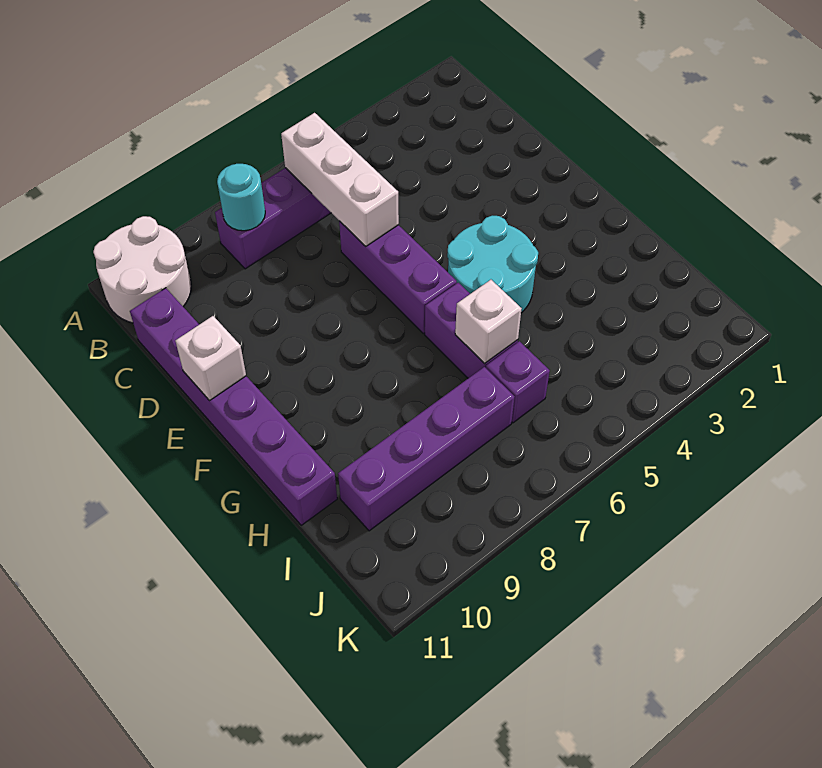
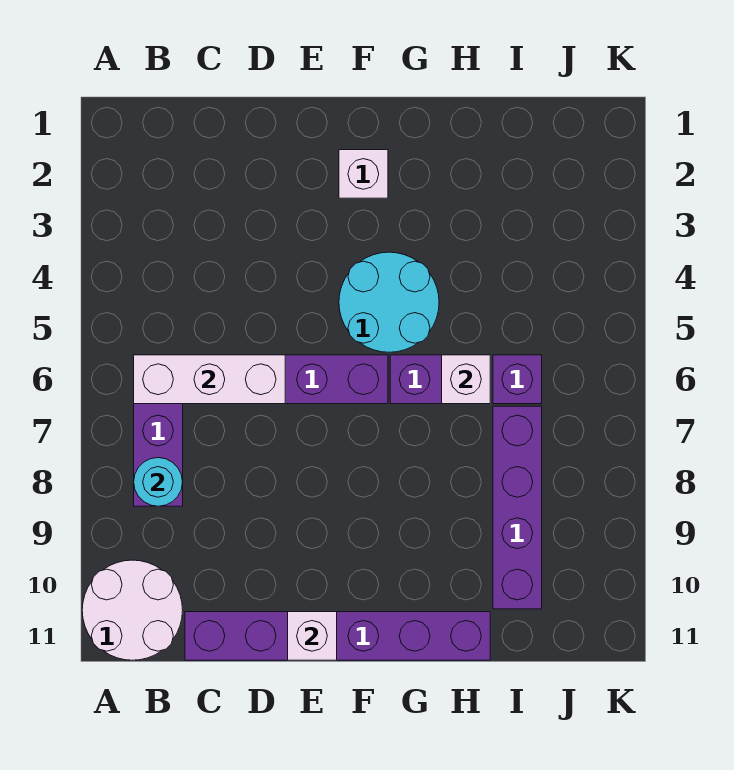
none -> white 1x1 brick [339,150,388,198]

